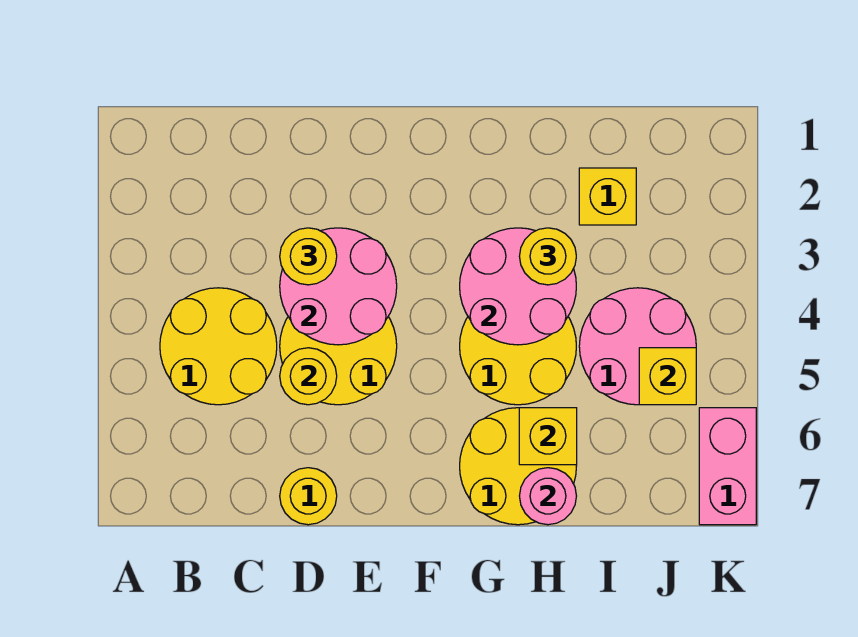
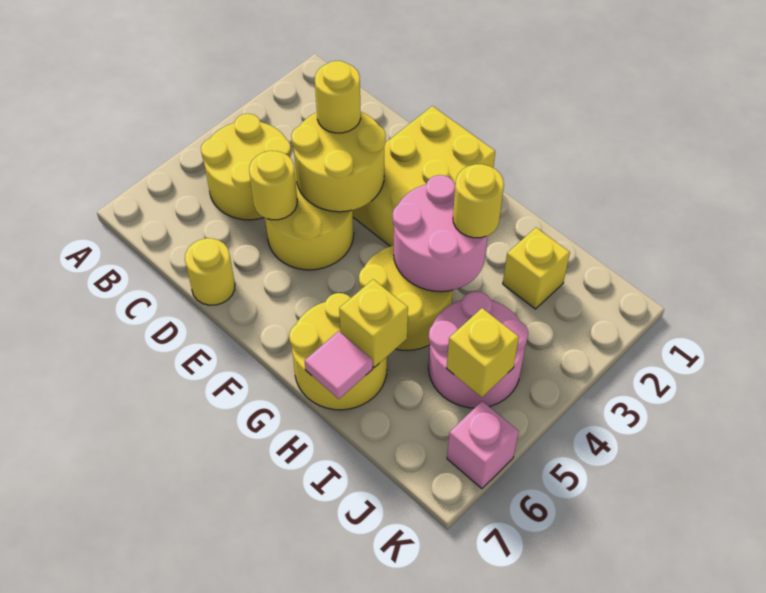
pink 2x2 round brick [280,228,397,345] -> yellow 2x2 round brick [291,112,386,212]
none -> yellow 2x3 brick [353,106,495,246]
pink 1x1 round brick [520,468,576,525] -> pink 1x1 tile [305,331,373,399]
pink 1x2 brick [699,408,756,525] -> pink 1x1 brick [447,401,519,489]

